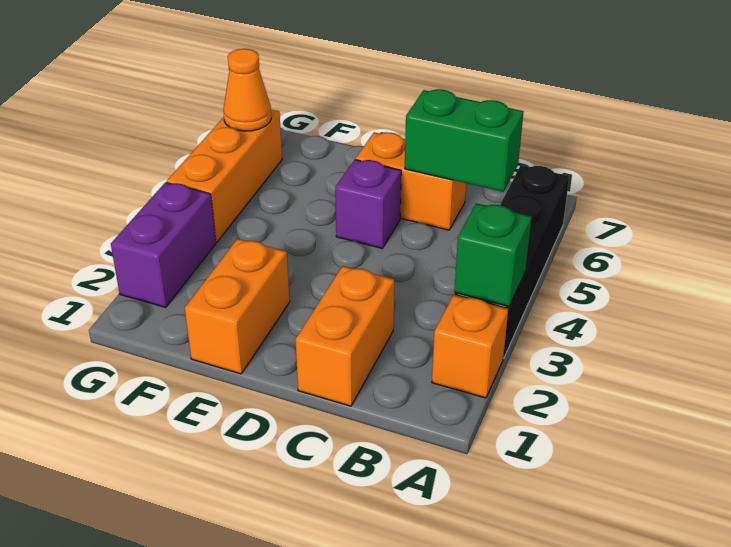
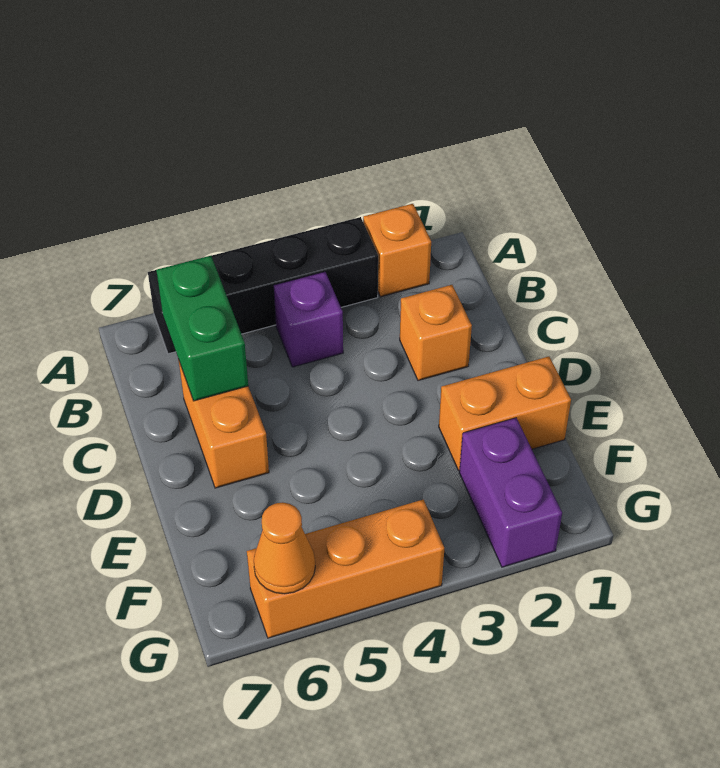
green 1x1 brick [454,203,532,306] -> none
orange 1x2 brick [295,266,394,406] -> orange 1x1 brick [400,285,472,381]
purple 1x1 brick [335,160,401,248] -> purple 1x1 brick moved to [274,272,343,367]
purple 1x2 brick [111,182,216,307] -> purple 1x2 brick turned to [459,418,562,567]

